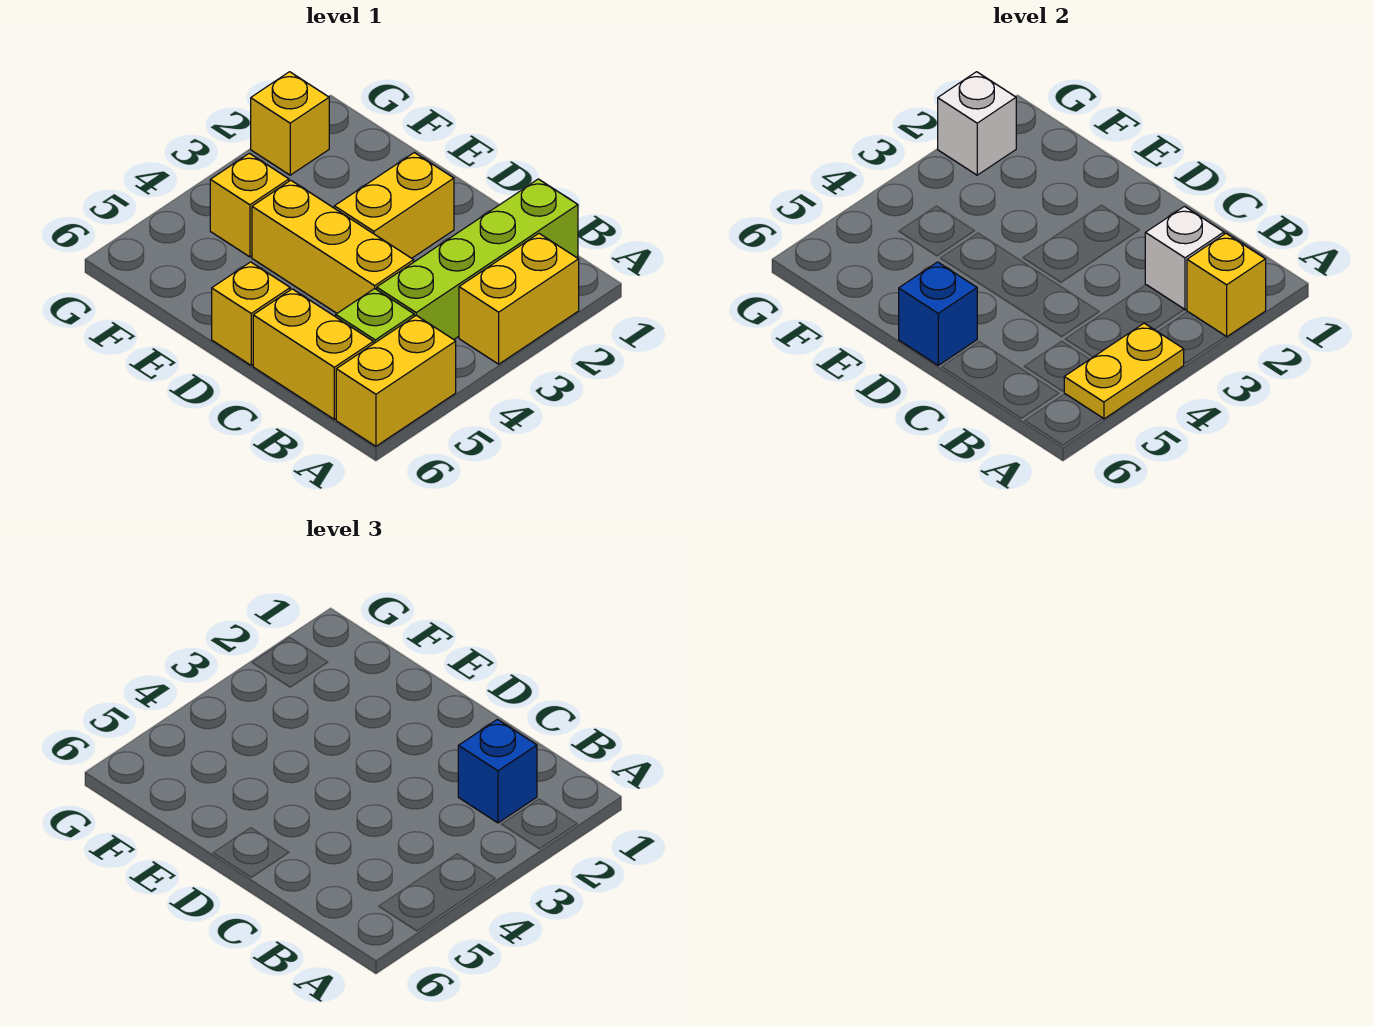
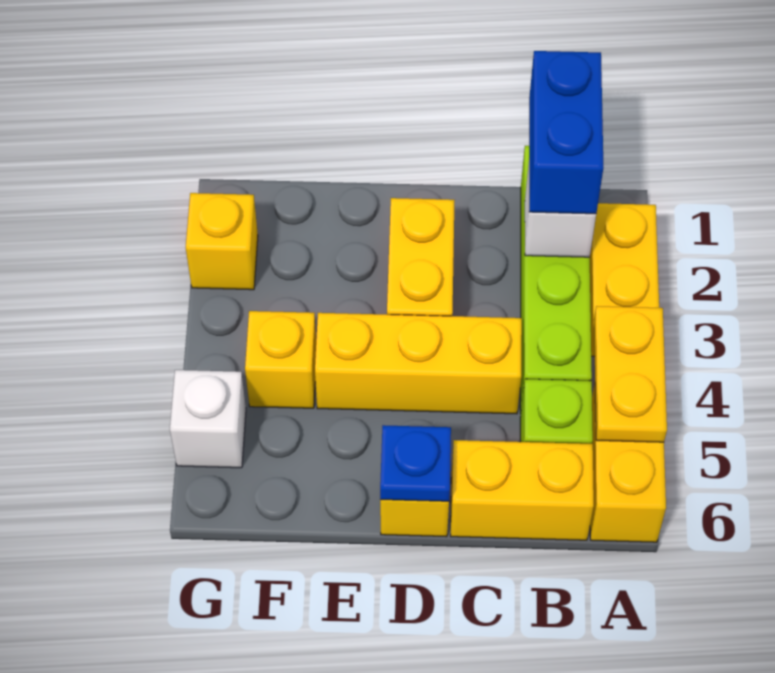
yellow 1x1 brick [1187,234,1266,337] -> none
blue 1x1 brick [458,719,537,823] -> blue 1x2 brick [529,51,604,214]
blue 1x1 brick [899,262,977,365] -> blue 1x1 plate [380,425,451,501]
white 1x1 brick [938,72,1016,175] -> white 1x1 brick moved to [170,370,246,468]

